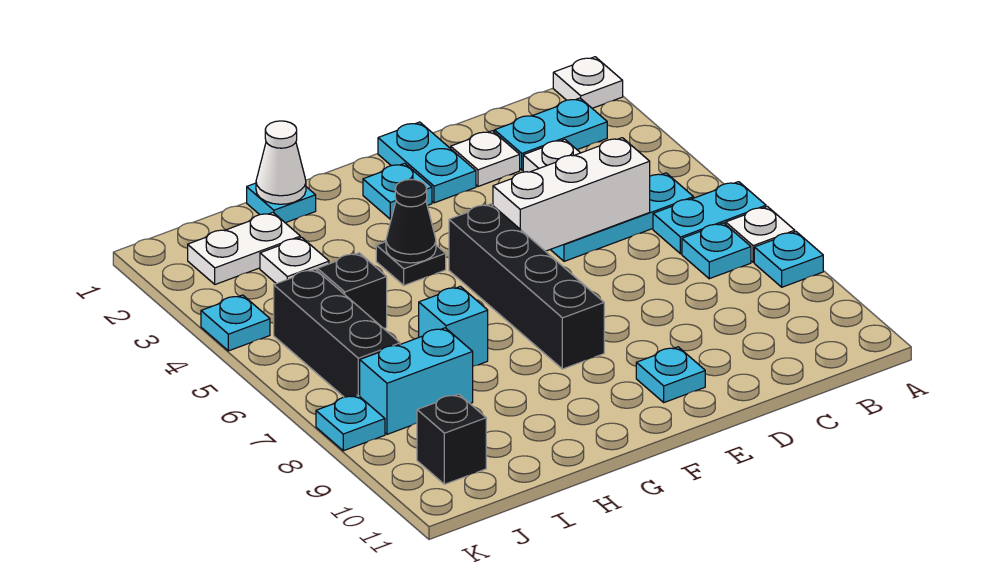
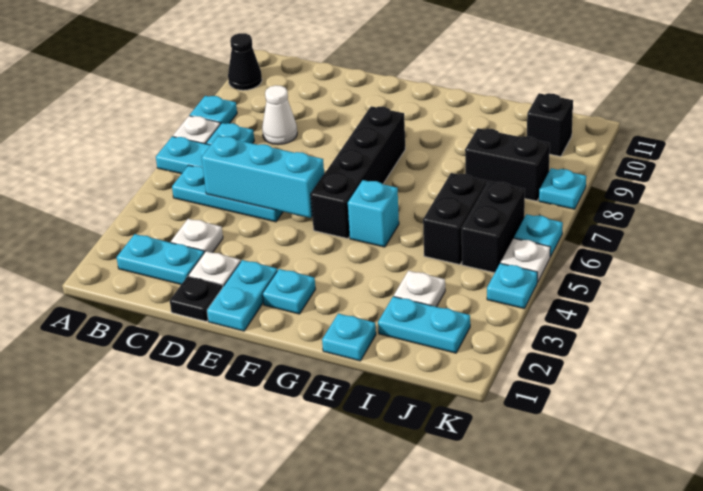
white 1x1 plate [553,57,623,108] -> white 1x1 plate moved to [501,238,550,282]
white 1x3 brick [493,138,650,251] -> cyan 1x3 brick [202,136,324,218]
cyan 1x1 plate [636,347,705,402] -> cyan 1x1 plate moved to [514,214,563,257]
black 1x1 plate [376,242,446,285] -> black 1x1 plate moved to [170,276,223,322]
black 1x1 cone [386,180,436,263] -> black 1x1 cone moved to [228,33,262,90]
white 1x1 cone [256,121,306,204] -> white 1x1 cone moved to [262,85,297,145]
cyan 1x1 brick [419,286,488,366] -> cyan 1x1 brick moved to [348,180,399,247]
white 1x2 plate [188,213,300,284] -> cyan 1x2 plate [378,296,470,353]
black 1x1 brick [317,253,387,329] -> black 1x2 brick [423,173,487,265]
cyan 1x2 brick [360,328,473,434] -> black 1x2 brick [465,128,550,201]
black 1x3 brick [274,269,400,397] -> black 1x2 brick [462,181,525,273]

